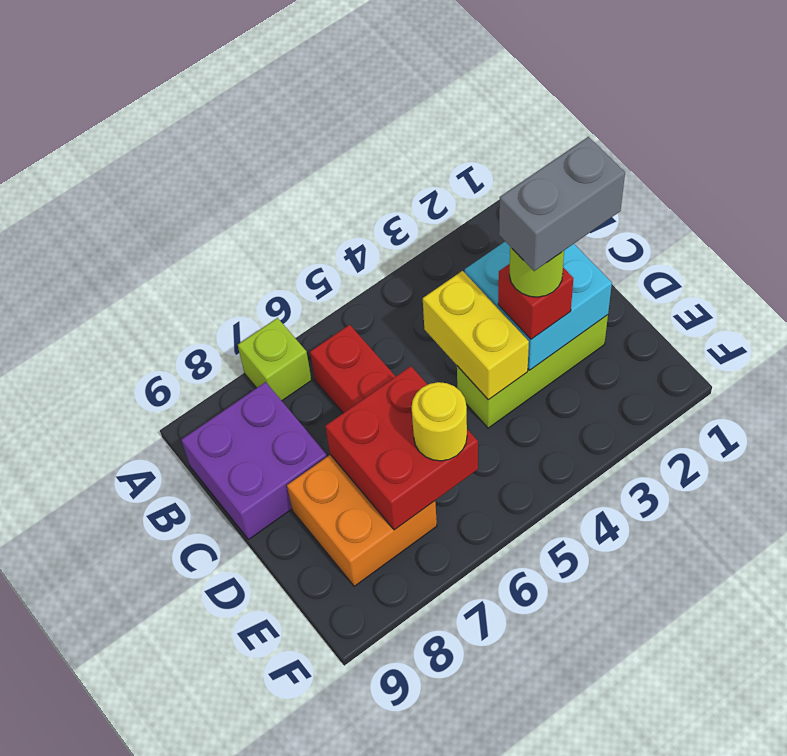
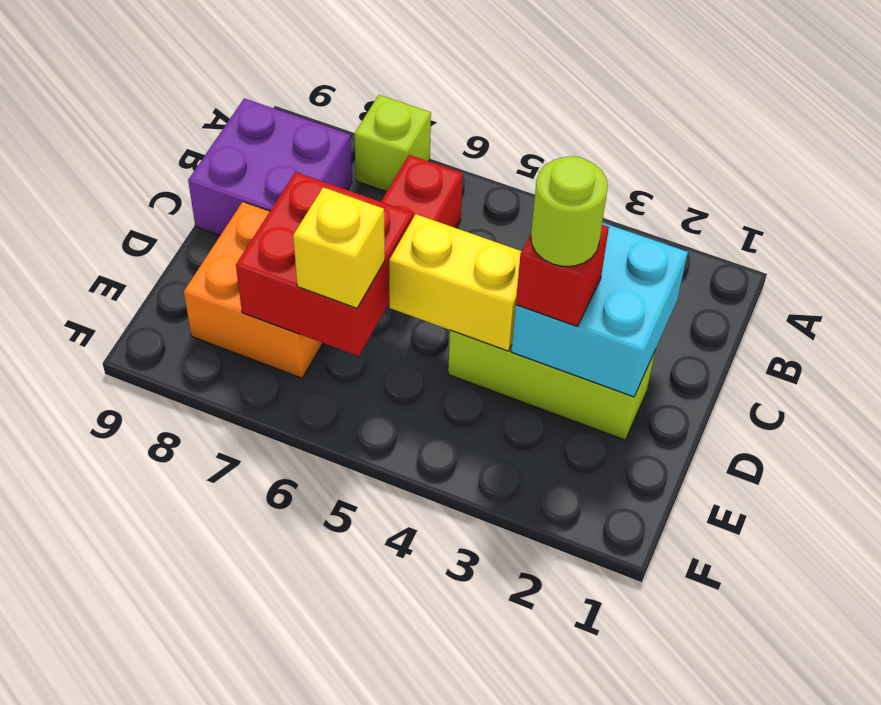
yellow 1x2 brick [423,271,529,400] -> yellow 1x2 brick turned to [389,214,522,351]
grey 1x2 brick [499,137,625,271] -> none
yellow 1x1 round brick [412,382,467,461] -> yellow 1x1 brick [293,187,385,308]

